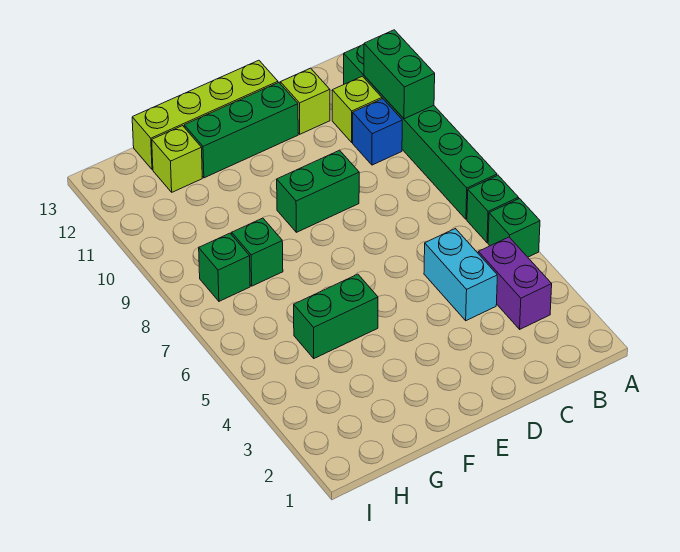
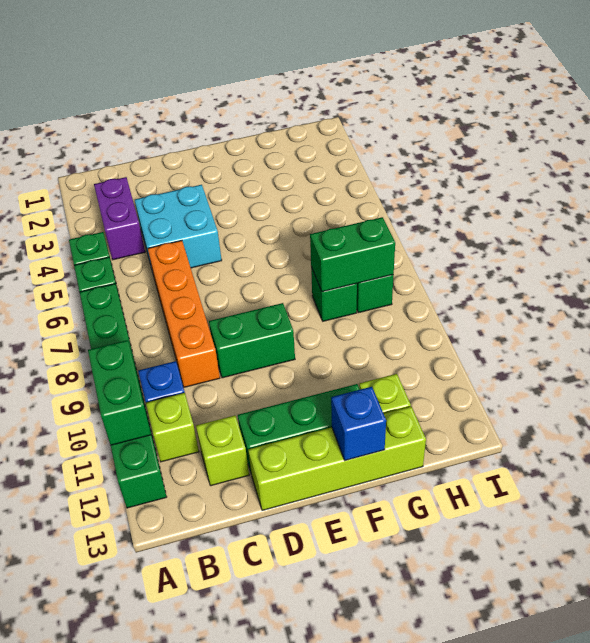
cyan 1x2 brick [424,229,497,321] -> cyan 2x2 brick [135,185,222,272]
none -> orange 1x4 brick [148,241,220,387]
green 1x2 brick [294,274,378,358] -> green 1x2 brick moved to [310,217,395,292]
none -> blue 1x1 brick [331,387,386,461]

